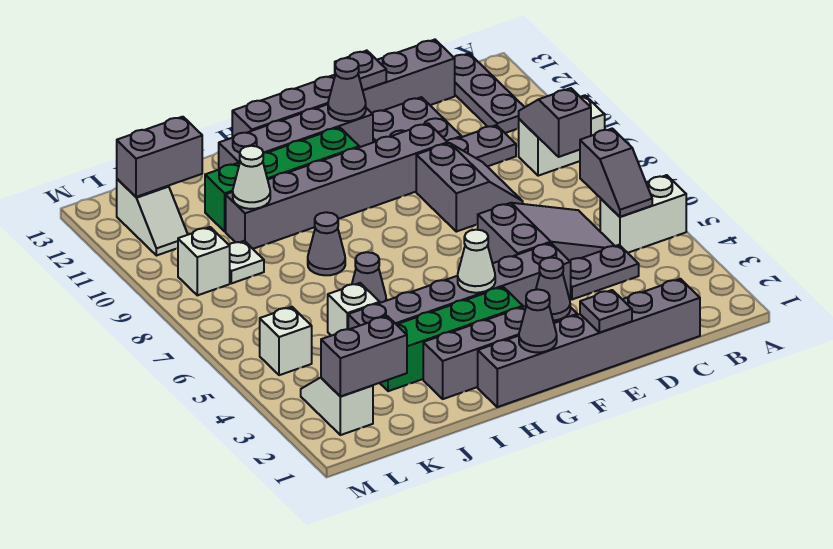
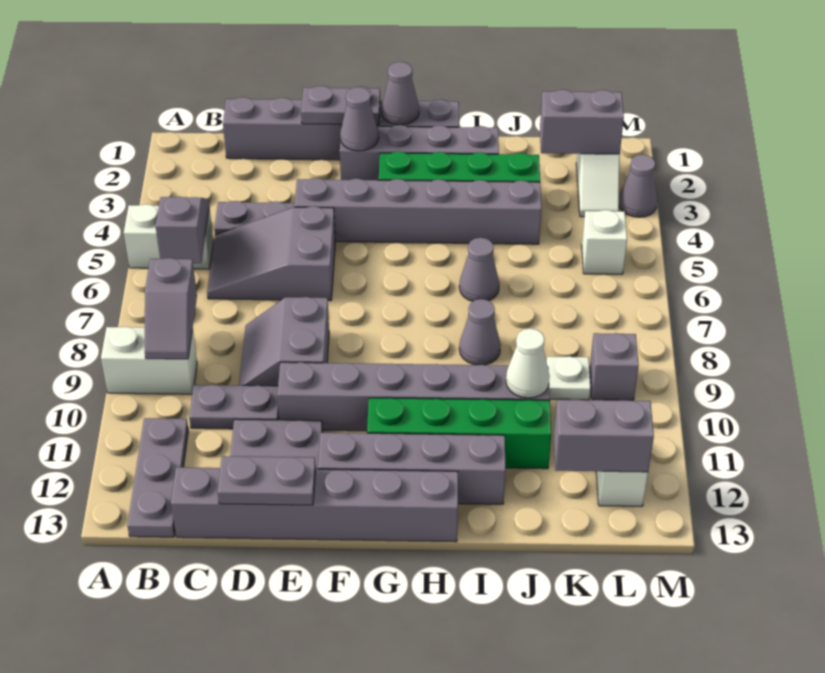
grey 1x1 plate [580,290,632,333] -> grey 1x2 plate [301,86,380,125]
grey 1x1 plate [335,51,386,90] -> grey 1x2 plate [218,456,316,505]
grey 1x1 cone [328,58,366,121] -> grey 1x1 cone moved to [619,154,658,217]
white 1x1 cone [458,230,495,293] -> none
white 1x1 brick [328,283,380,336] -> none
white 1x1 brick [178,227,230,295] -> grey 1x1 brick [590,333,639,400]

